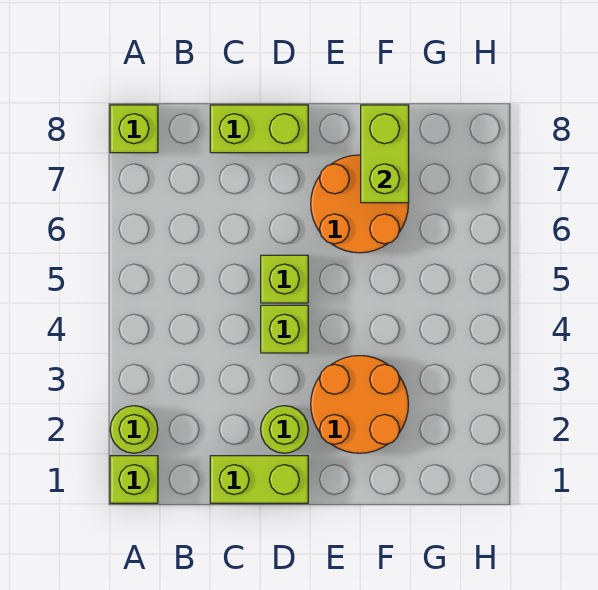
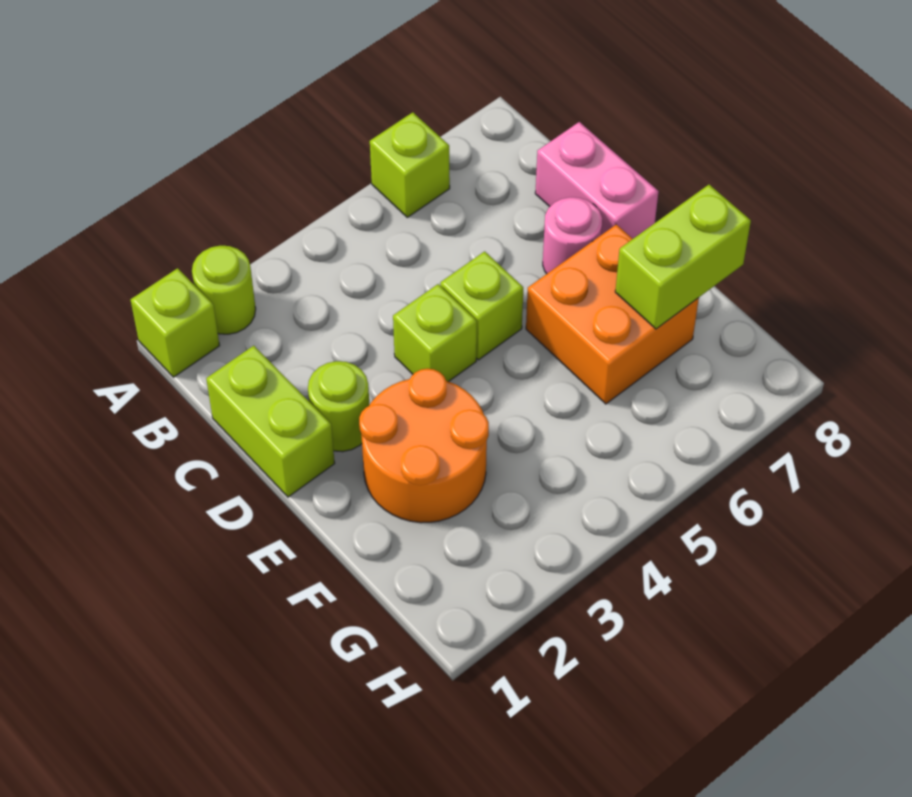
lime 1x1 brick [110,105,158,153] -> lime 1x1 brick moved to [370,112,450,217]
lime 1x2 brick [210,105,308,153] -> pink 1x2 brick [535,122,659,239]
none -> pink 1x1 round brick [543,197,602,274]
orange 2x2 round brick [311,155,408,253] -> orange 2x2 brick [526,224,699,404]

